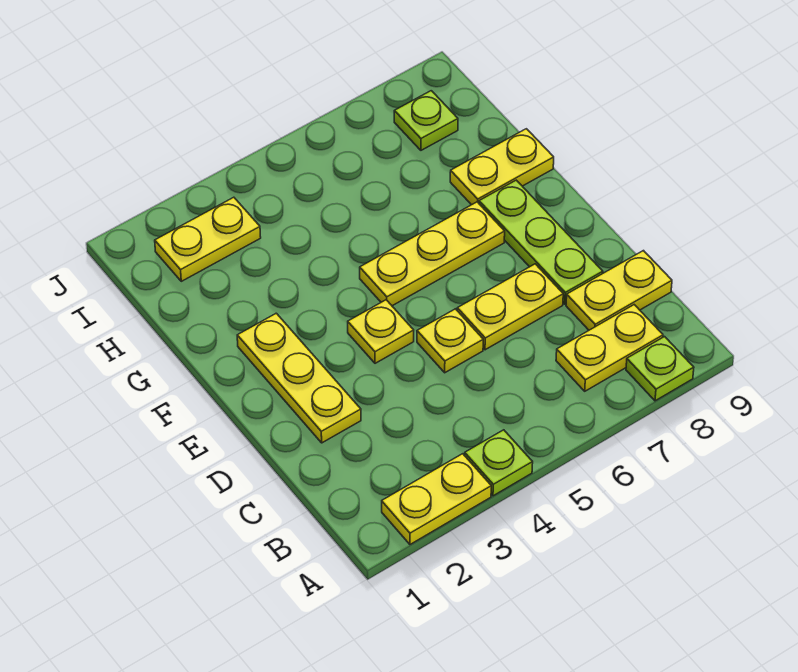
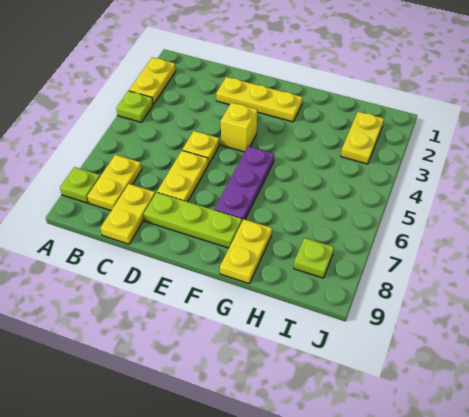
yellow 1x1 plate [348,300,414,363] -> yellow 1x1 brick [221,102,257,152]
yellow 1x3 plate [360,202,505,306] -> purple 1x3 plate [215,146,274,221]

